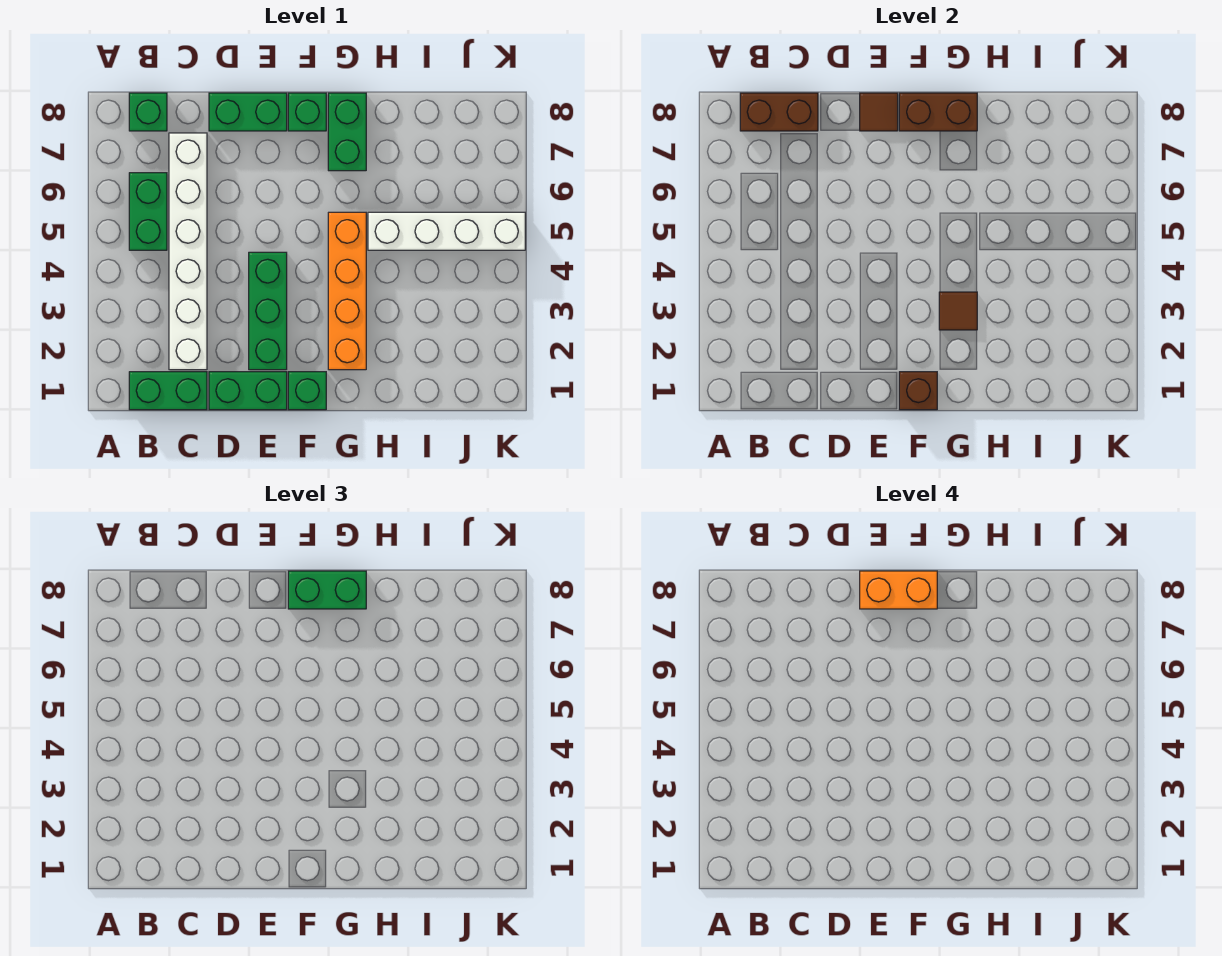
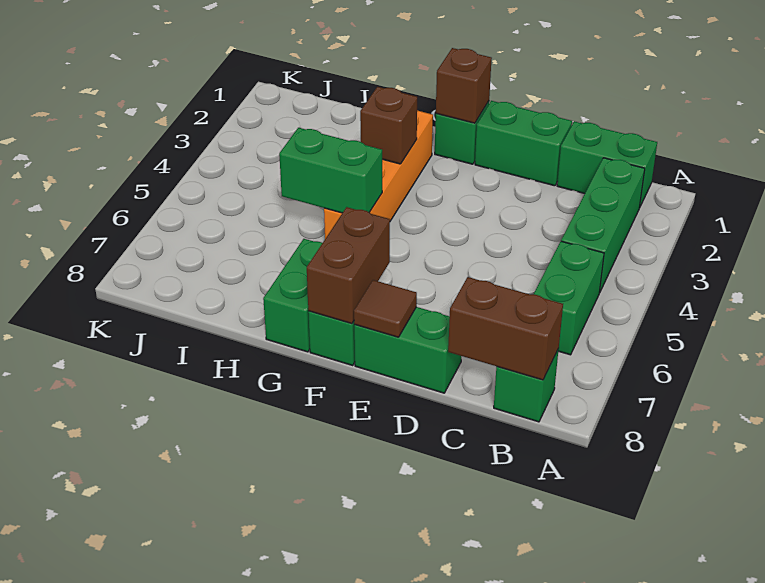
white 1x6 brick [169,133,207,370] -> none
green 1x3 brick [249,252,287,370] -> green 1x3 brick moved to [561,158,645,293]
orange 1x2 brick [860,571,937,609] -> none
brown 1x2 brick [899,93,977,131] -> brown 1x2 brick turned to [307,207,390,324]
green 1x2 brick [288,571,366,609] -> green 1x2 brick moved to [279,128,382,213]
brown 1x1 tile [939,292,977,330] -> brown 1x1 brick [360,87,417,164]
white 1x4 brick [368,212,525,250] -> none

